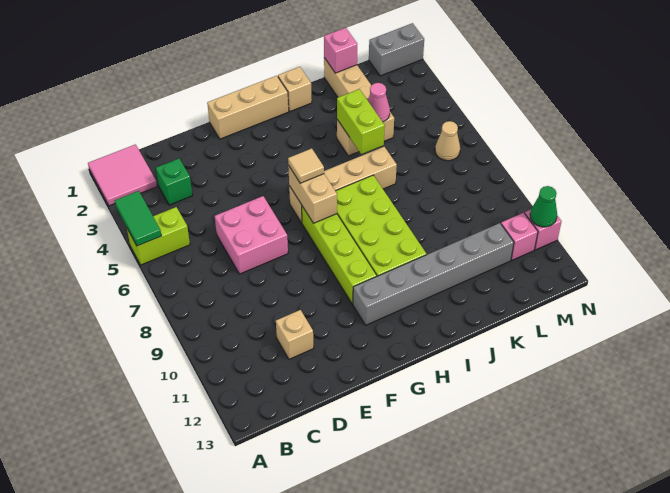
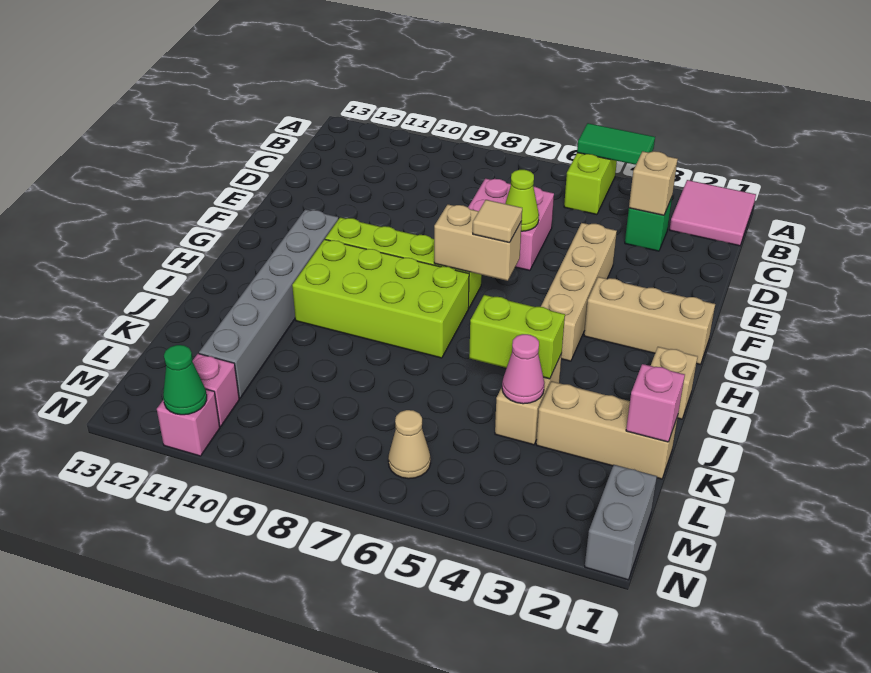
tan 1x1 brick [276,310,314,359] -> tan 1x1 brick moved to [629,151,678,215]
none -> lime 1x1 cone [505,170,539,231]
tan 1x3 brick [207,76,289,139] -> tan 1x3 brick turned to [584,277,715,365]
tan 1x4 brick [289,147,397,223] -> tan 1x4 brick moved to [541,223,617,361]

